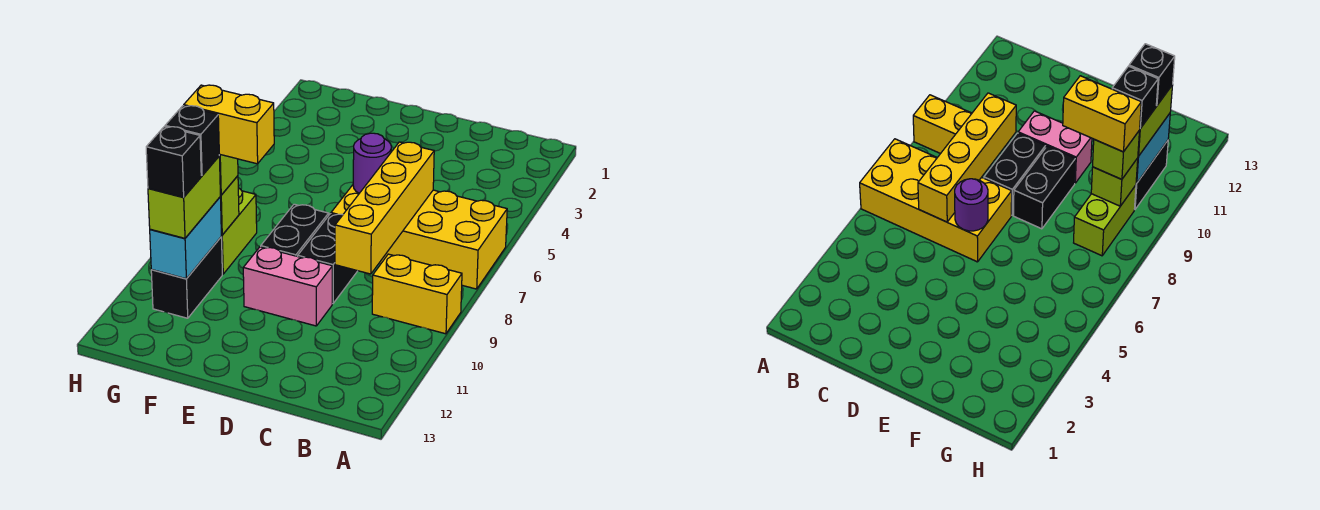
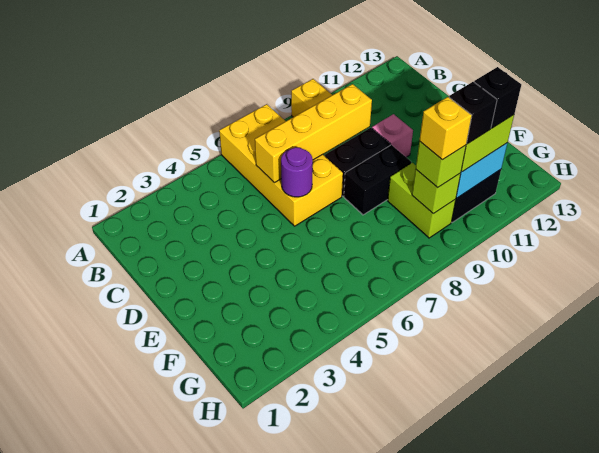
pink 1x2 brick [243,247,332,326] -> pink 1x1 brick [372,114,413,157]
yellow 1x2 brick [184,85,274,164] -> yellow 1x1 brick [419,97,472,160]
lime 1x2 brick [221,188,257,274] -> lime 1x2 brick turned to [388,163,456,238]

